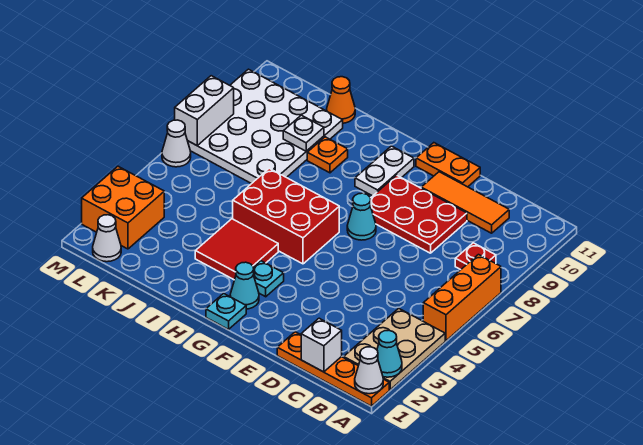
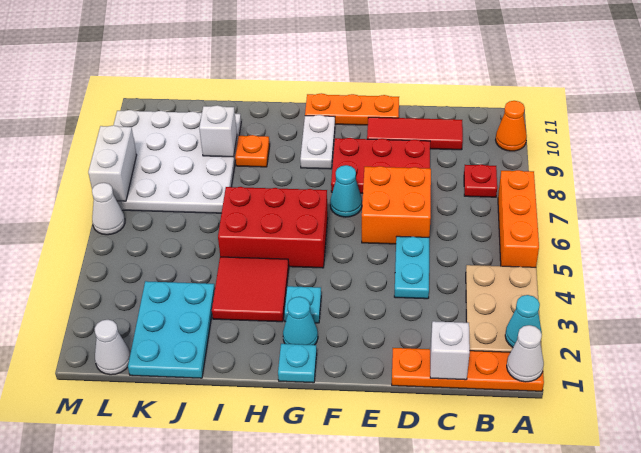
orange 1x3 tile [421,172,509,233] -> red 1x3 tile [367,117,463,150]
none -> cyan 1x2 plate [394,236,429,299]
orange 1x2 plate [416,143,480,187] -> orange 1x3 plate [305,93,399,125]
none -> cyan 2x3 plate [128,281,215,378]
white 1x1 plate [283,115,324,151] -> white 1x1 brick [199,105,237,157]
orange 1x1 cone [327,77,355,123] -> orange 1x1 cone moved to [496,101,527,151]
orange 2x2 brick [82,166,164,249] -> orange 2x2 brick moved to [362,166,431,244]

